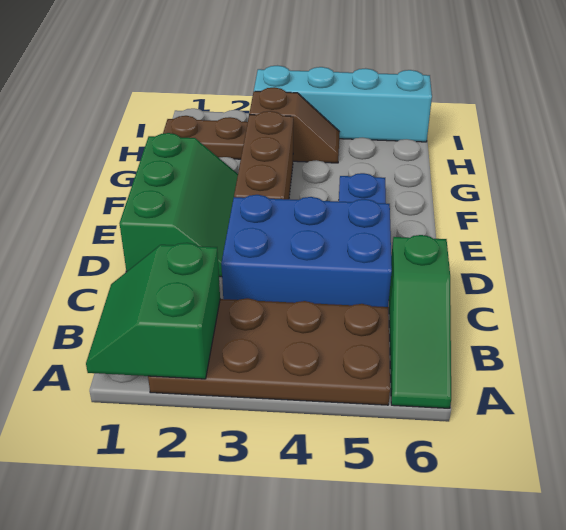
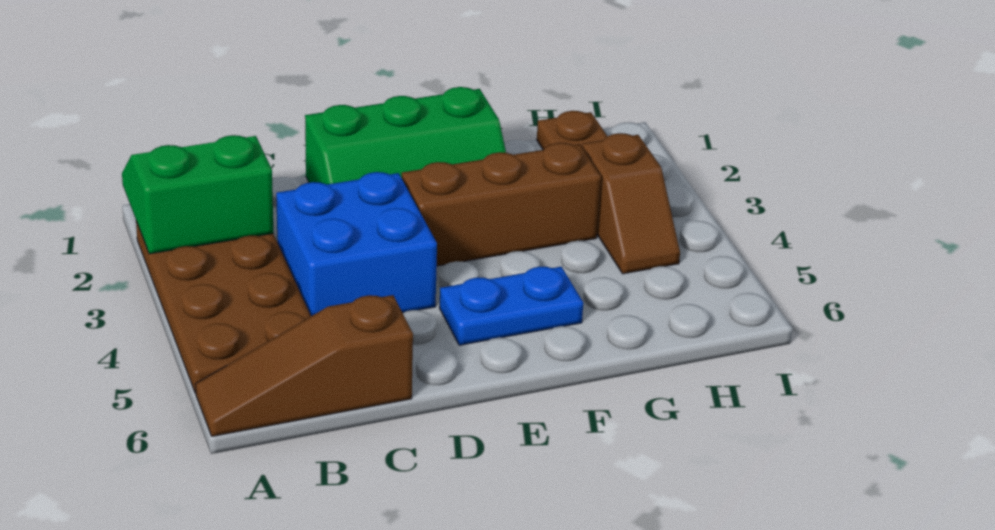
green 1x3 slope [389,235,451,408] -> brown 1x3 slope [195,295,413,436]
blue 2x3 brick [221,195,392,307] -> blue 2x2 brick [276,172,437,316]
cyan 1x4 brick [254,66,432,142] -> none

